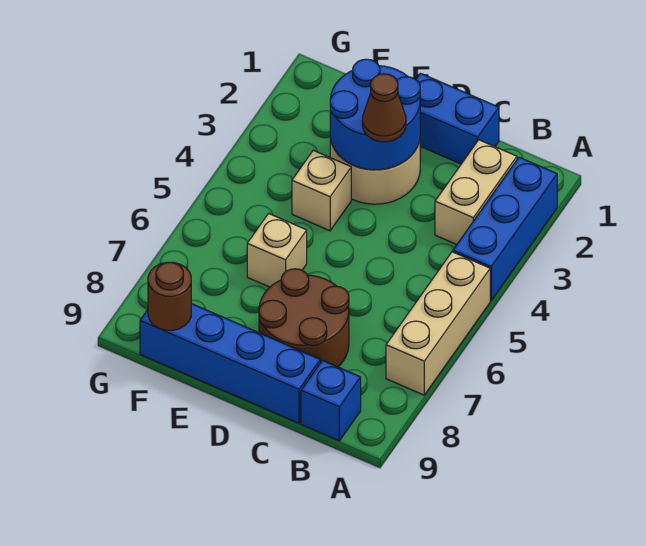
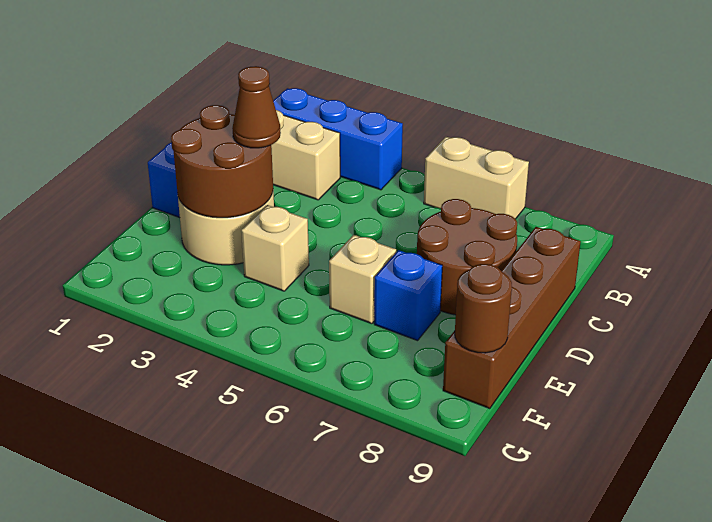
tan 1x3 brick [386,252,490,395] -> tan 1x2 brick [424,137,529,219]
blue 1x1 brick [301,361,361,441] -> blue 1x1 brick moved to [374,250,442,341]
blue 1x4 brick [140,304,320,423] -> brown 1x4 brick [443,227,581,409]
blue 2x2 round brick [330,59,420,170] -> brown 2x2 round brick [171,105,273,218]

